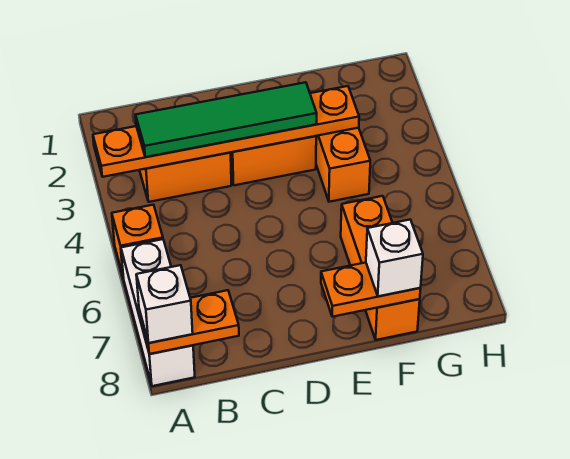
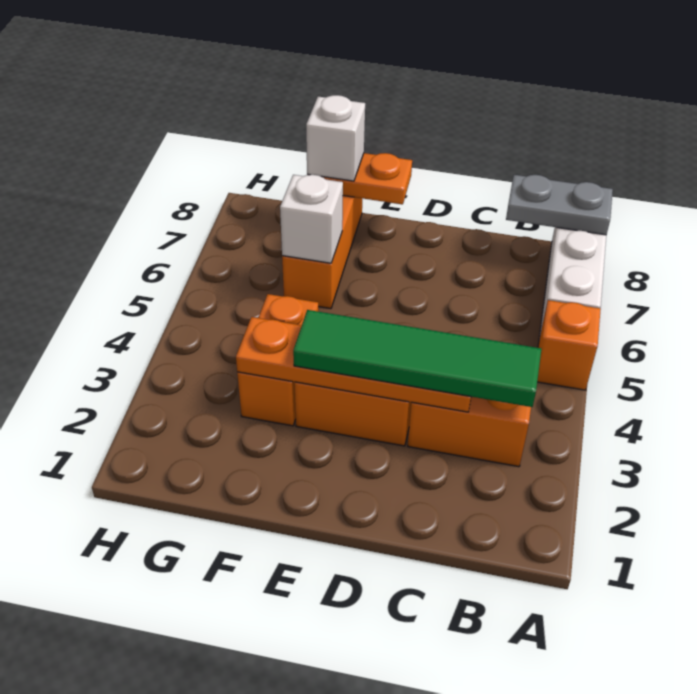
orange 1x6 plate [93,86,359,177] -> orange 1x4 plate [236,317,471,412]
orange 1x2 plate [139,290,239,354] -> grey 1x2 plate [506,175,613,235]
white 1x1 brick [136,265,193,343] -> white 1x1 brick moved to [280,175,343,263]

